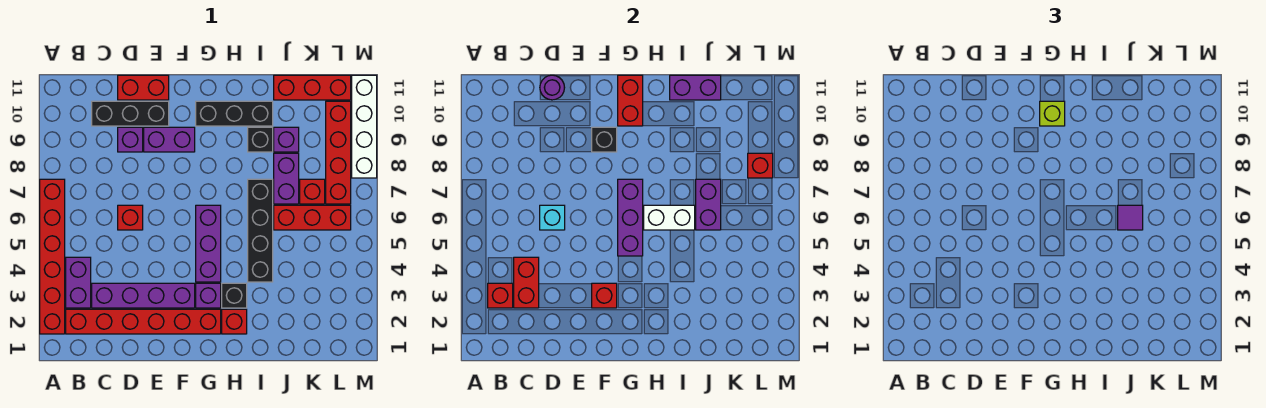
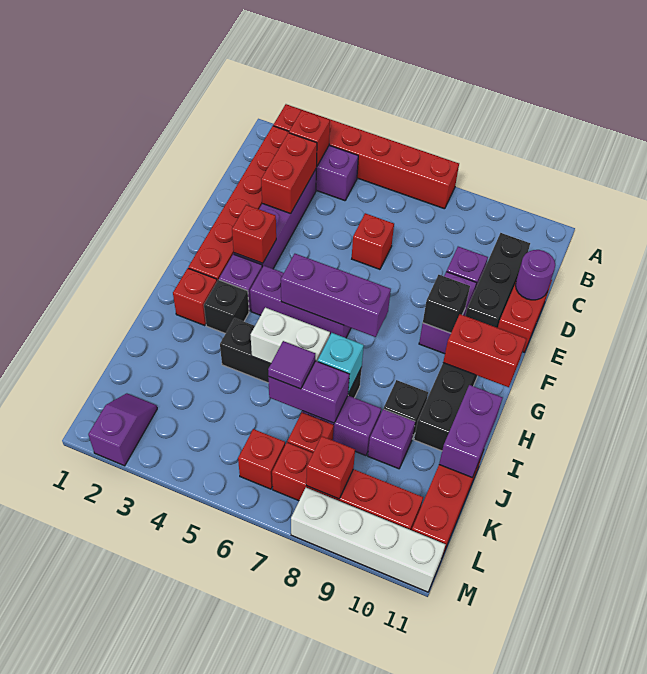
red 1x2 brick [514,257,539,308] -> red 1x2 brick turned to [261,133,317,214]
cyan 1x1 brick [540,205,565,230] -> cyan 1x1 brick moved to [318,333,364,394]
lime 1x1 brick [1040,101,1065,126] -> none
white 1x2 brick [644,205,695,230] -> white 1x2 brick turned to [250,308,330,364]
red 1x3 brick [274,205,351,230] -> red 1x1 brick [238,429,285,489]
none -> purple 1x2 slope [88,393,157,466]

